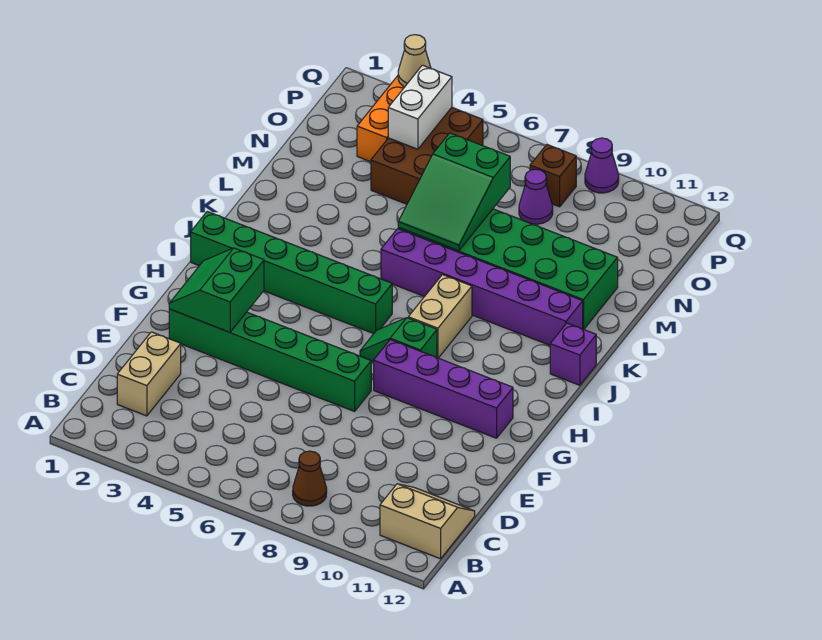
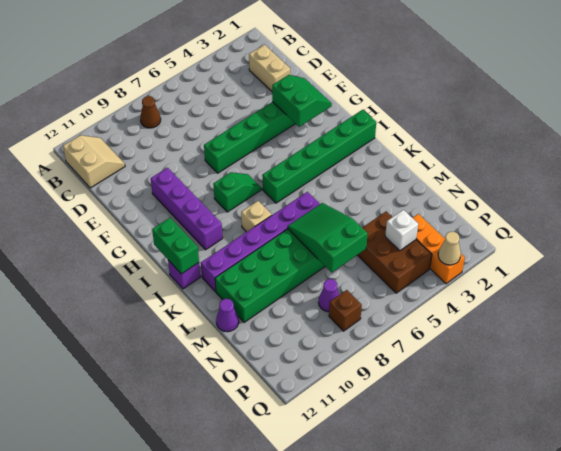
tan 2x2 slope [380,484,475,559] -> tan 2x2 slope turned to [63,135,125,188]
purple 1x4 brick [374,340,513,438] -> purple 1x4 brick turned to [151,168,223,250]
tan 1x2 brick [408,275,472,358] -> tan 1x1 brick [241,201,272,232]
none -> green 1x2 brick [152,218,199,274]
white 1x2 brick [388,65,452,149] -> white 1x1 brick [385,210,418,251]
purple 1x1 cone [585,138,619,193] -> purple 1x1 cone moved to [216,299,239,332]

